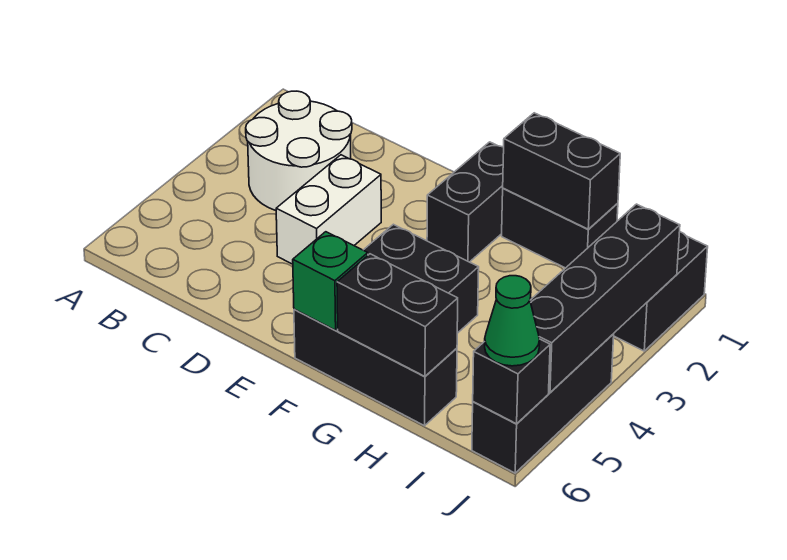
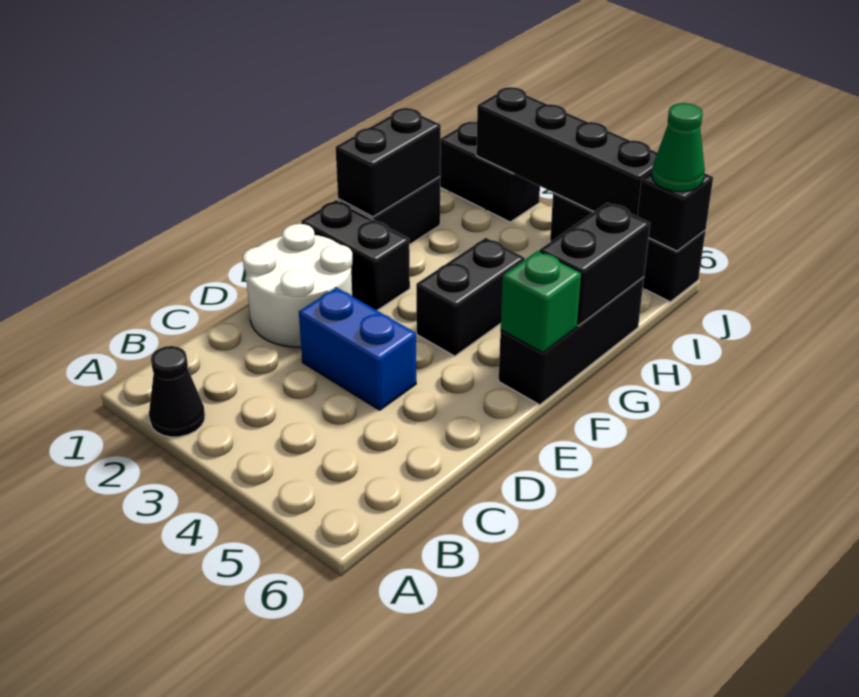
none -> black 1x1 cone [149,346,205,437]
white 2x2 round brick [246,91,352,210] -> white 2x2 round brick moved to [243,224,353,347]
white 1x2 brick [276,155,381,264] -> blue 1x2 brick [299,288,416,410]

